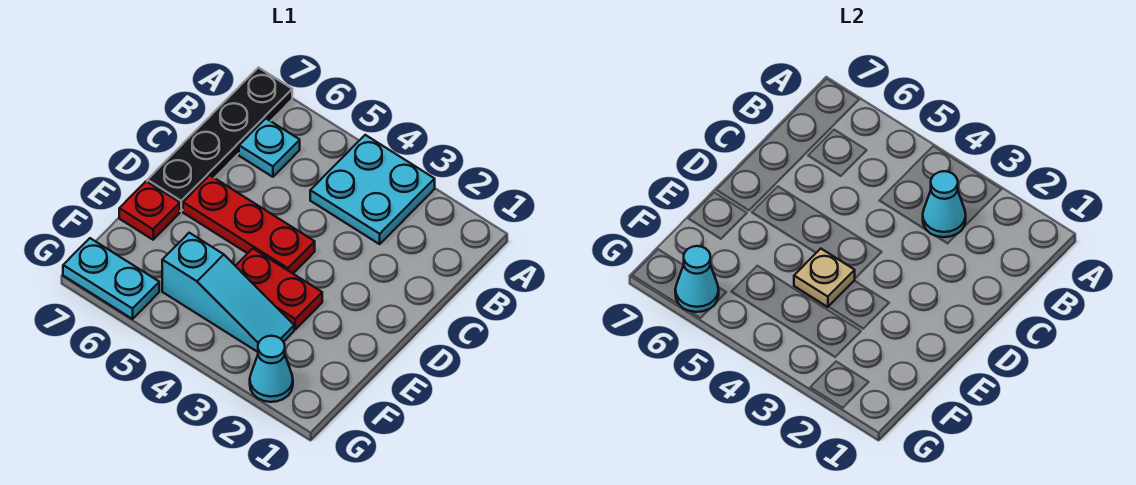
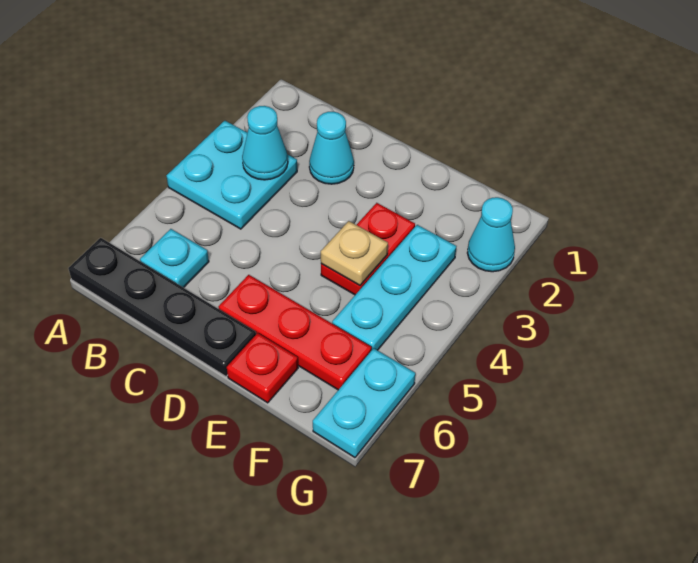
red 1x3 plate [183,175,315,273] -> red 1x3 plate turned to [219,275,372,390]
cyan 1x3 slope [162,233,294,352] -> cyan 1x3 plate [332,225,457,351]
cyan 1x1 cone [675,246,719,312] -> cyan 1x1 cone moved to [309,112,354,184]

